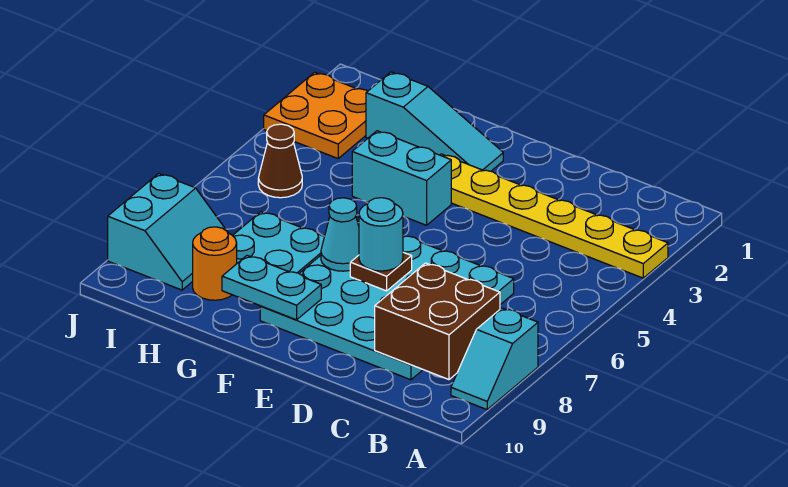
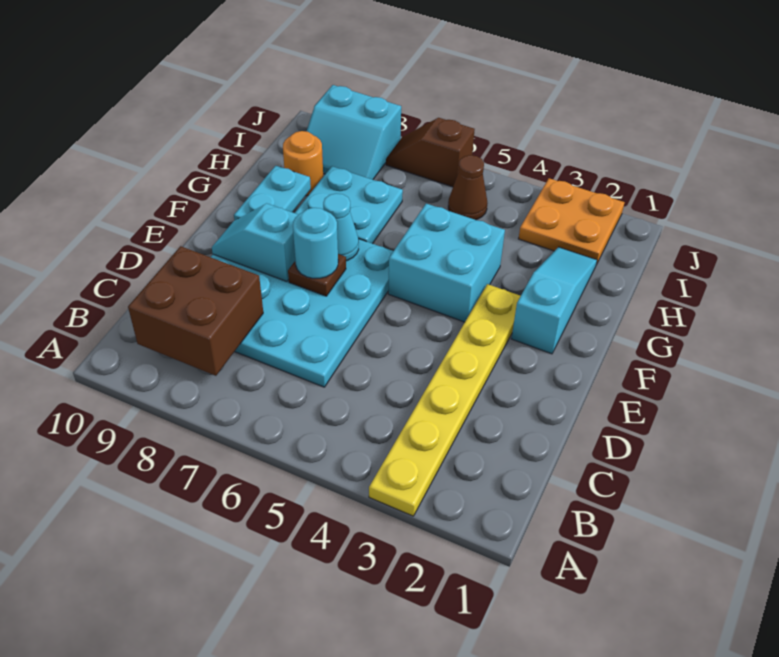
cyan 1x2 slope [451,308,538,410] -> cyan 1x2 slope moved to [212,204,298,282]
cyan 1x3 slope [366,72,503,171] -> cyan 1x3 slope turned to [511,247,597,354]
cyan 1x2 brick [352,131,451,225] -> cyan 2x2 brick [388,204,505,322]
none -> brown 1x2 slope [386,118,475,187]

